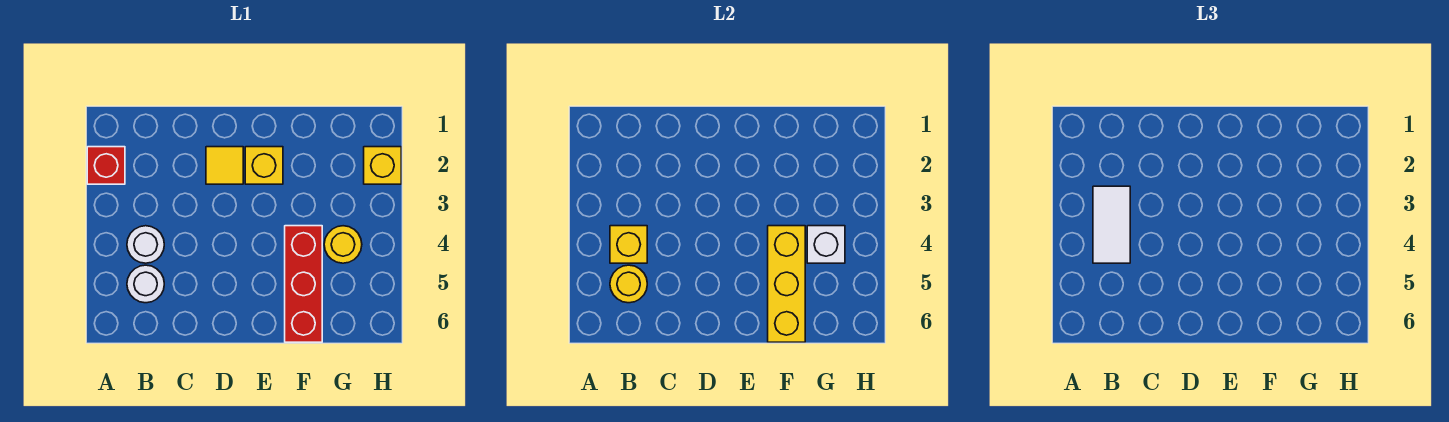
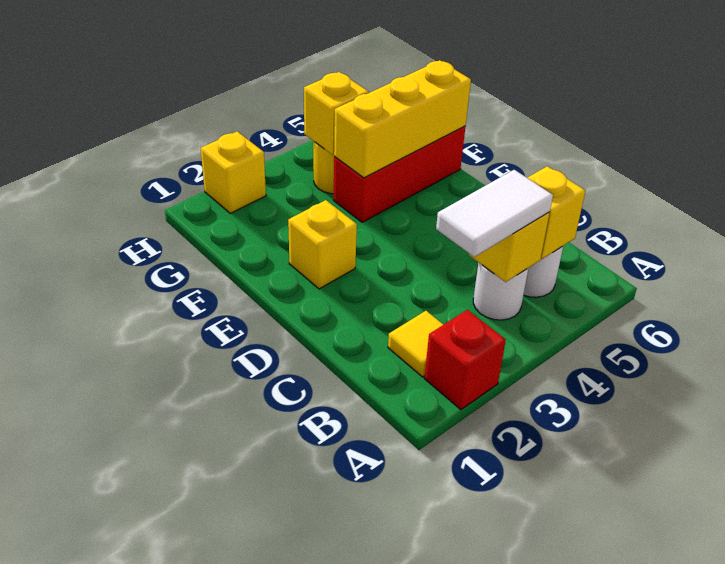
yellow 1x1 round brick [610,265,647,303] -> yellow 1x1 brick [527,166,585,259]
yellow 1x1 tile [206,147,243,184] -> yellow 1x1 tile moved to [388,311,443,377]
white 1x1 brick [807,226,845,263] -> yellow 1x1 brick [304,72,369,155]

